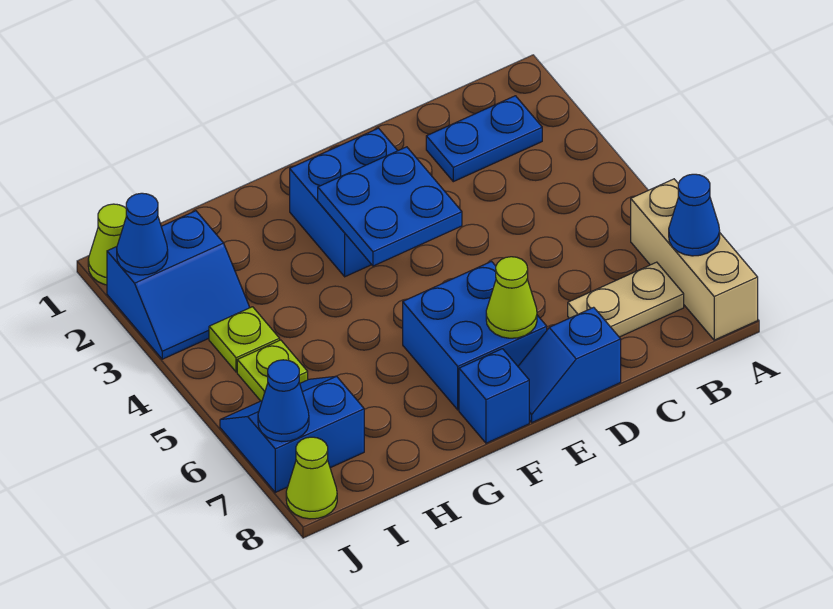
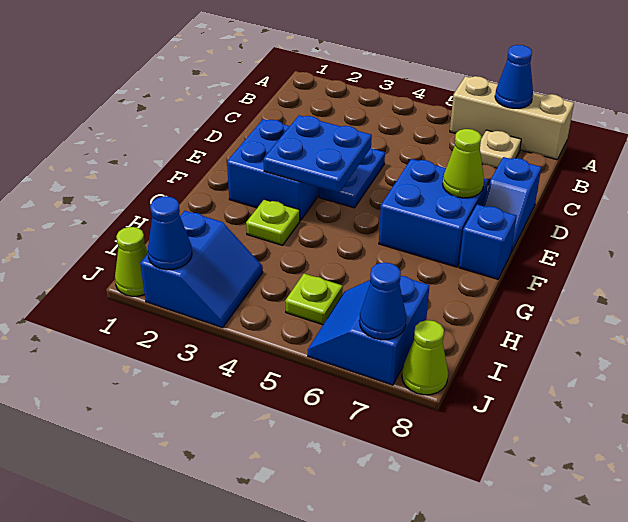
blue 1x2 plate [426,96,542,182] -> blue 1x2 plate moved to [319,148,385,208]
tan 1x2 plate [568,262,684,337] -> tan 1x1 plate [480,130,521,168]
lime 1x1 plate [209,307,280,372] -> lime 1x1 plate moved to [246,199,300,245]

